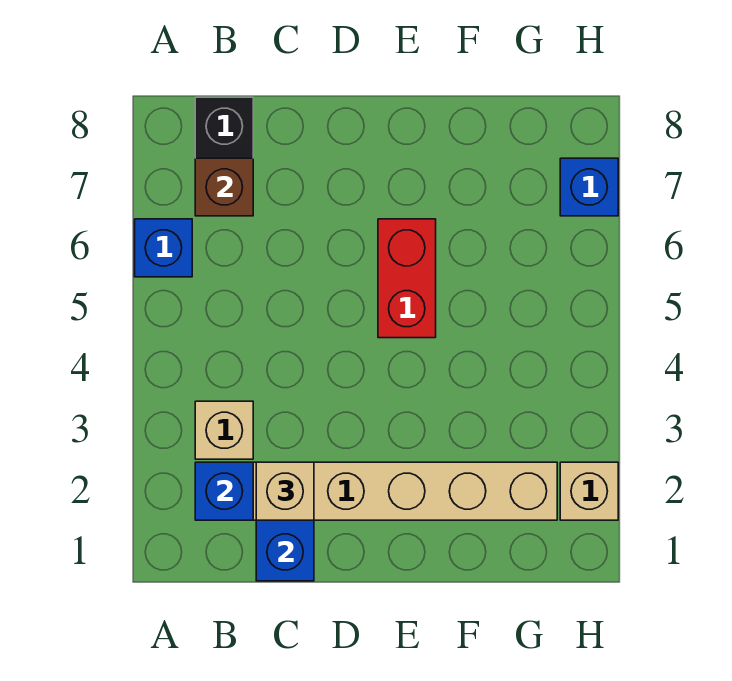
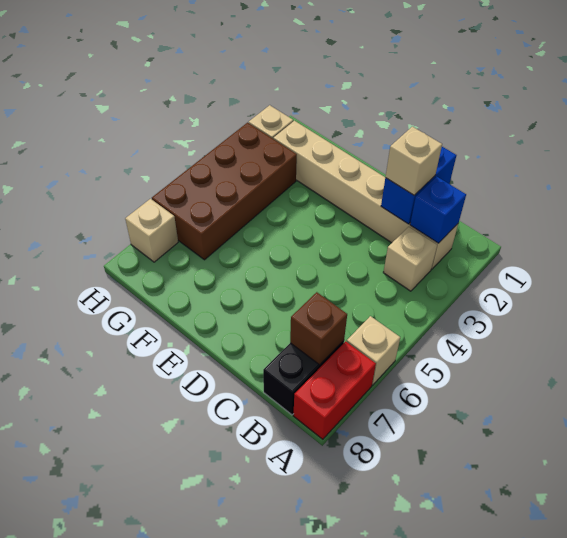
blue 1x1 brick [135,219,192,277] -> tan 1x1 brick [347,316,400,385]
red 1x2 brick [378,219,436,338] -> red 1x2 brick moved to [293,341,376,439]
none -> brown 2x4 brick [152,123,297,260]
blue 1x1 brick [560,158,618,216] -> tan 1x1 brick [125,199,178,262]

